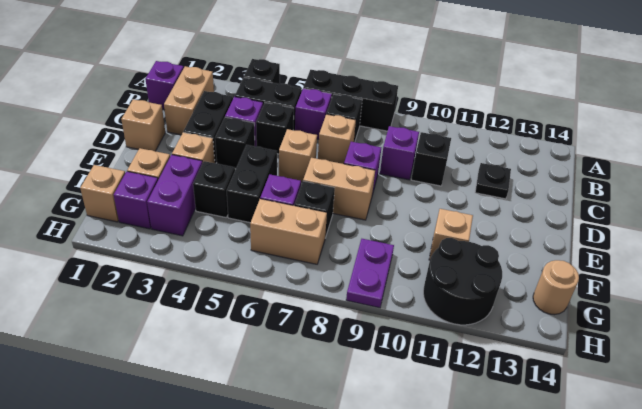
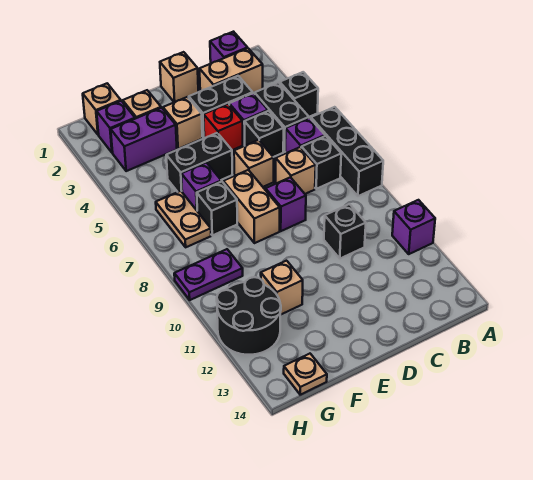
purple 1x1 brick [380,126,419,180] -> purple 1x1 brick moved to [392,200,435,254]
black 1x1 plate [475,163,511,199] -> none
black 1x1 brick [215,117,255,169] -> red 1x1 brick [204,104,243,150]
black 1x1 brick [193,161,235,218] -> none
tan 1x2 brick [250,199,327,264] -> tan 1x2 plate [156,191,211,247]
tan 1x1 round brick [533,260,579,315] -> tan 1x1 plate [284,354,327,395]

